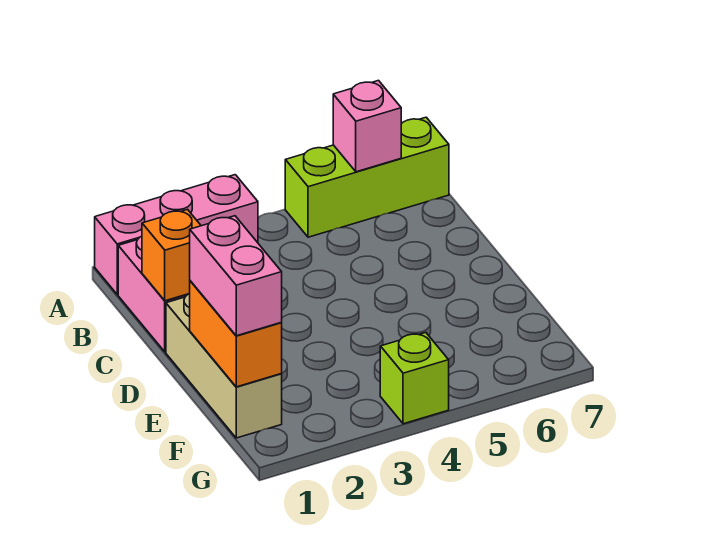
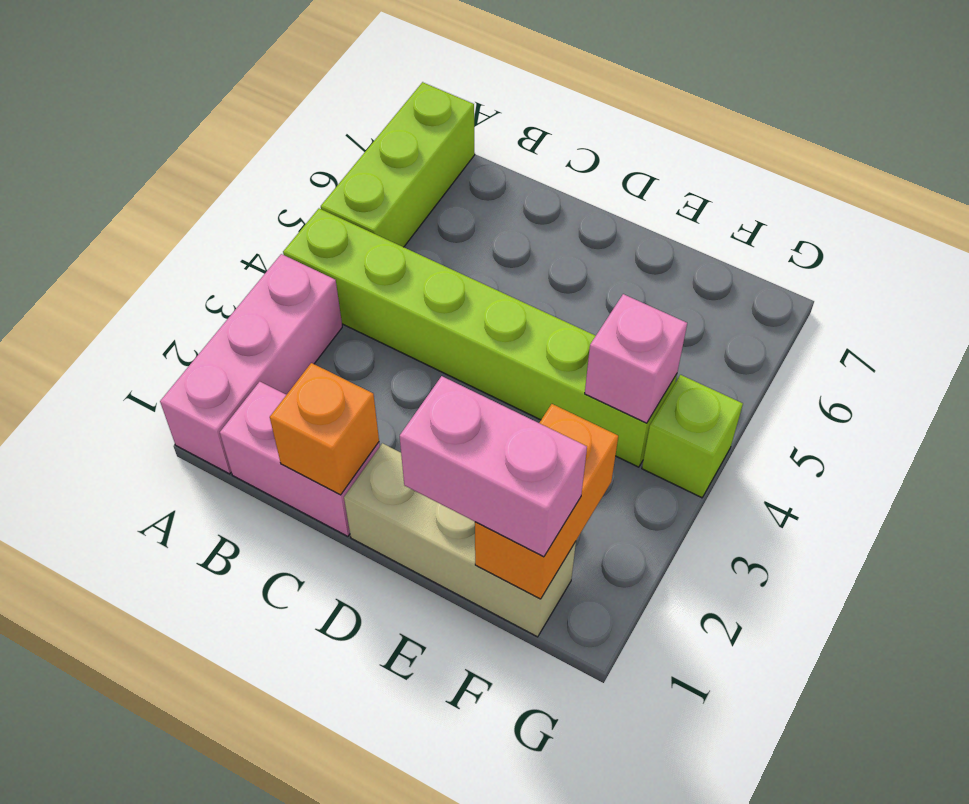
none -> lime 1x6 brick [283,209,677,467]
pink 1x1 brick [333,81,401,172] -> pink 1x1 brick moved to [585,294,687,423]
orange 1x2 brick [190,281,282,387] -> orange 1x2 brick turned to [475,404,618,599]

